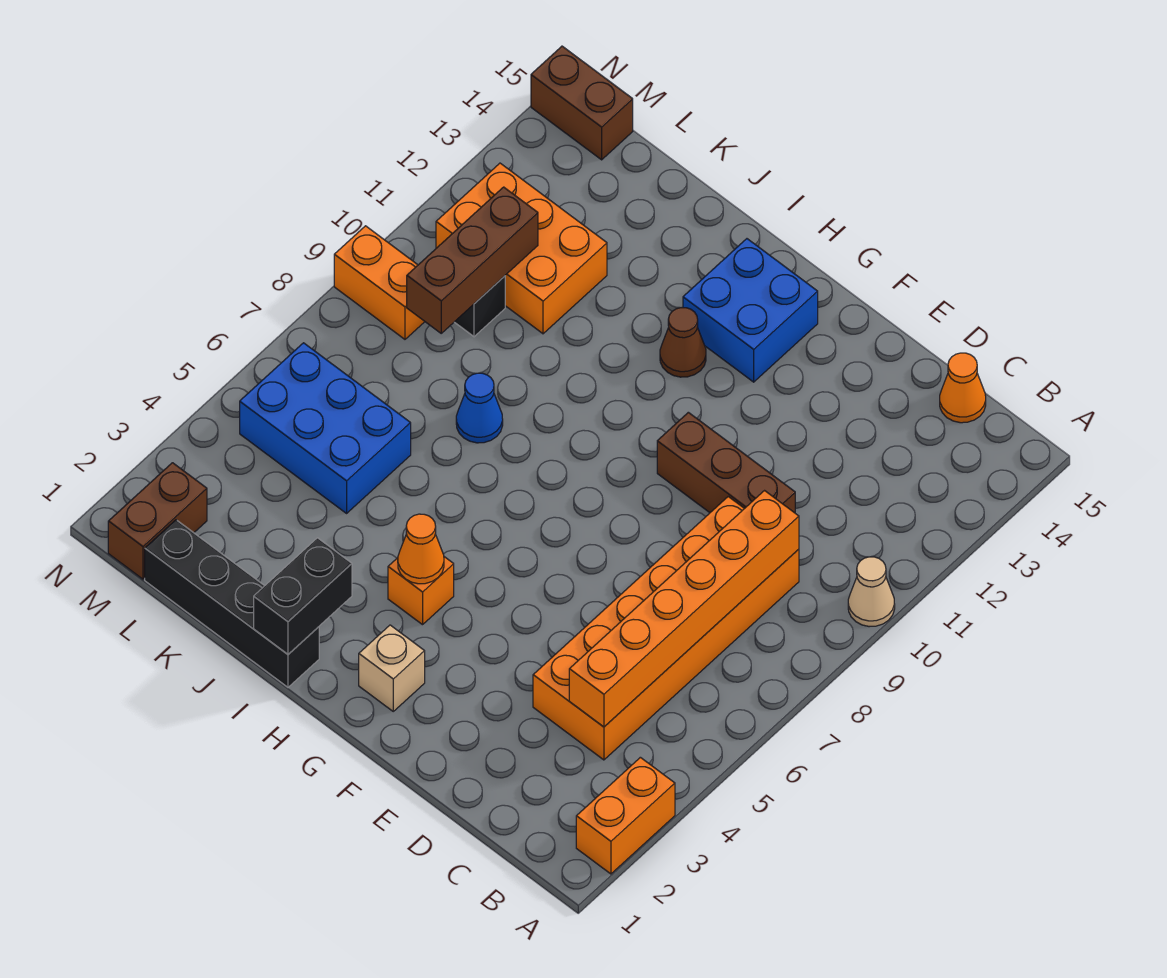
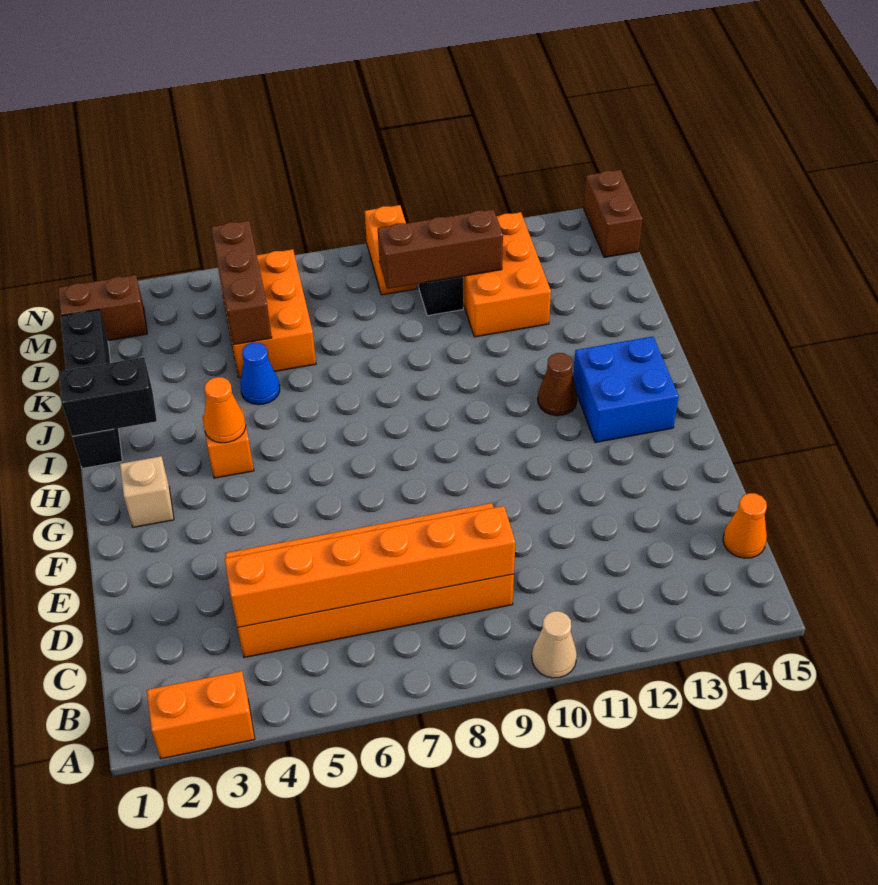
brown 1x3 brick [657,412,795,513] -> brown 1x3 brick moved to [211,221,272,345]
blue 1x1 cone [456,373,503,443] -> blue 1x1 cone moved to [241,342,280,405]
blue 2x3 brick [240,343,411,513] -> orange 2x3 brick [218,249,316,378]

